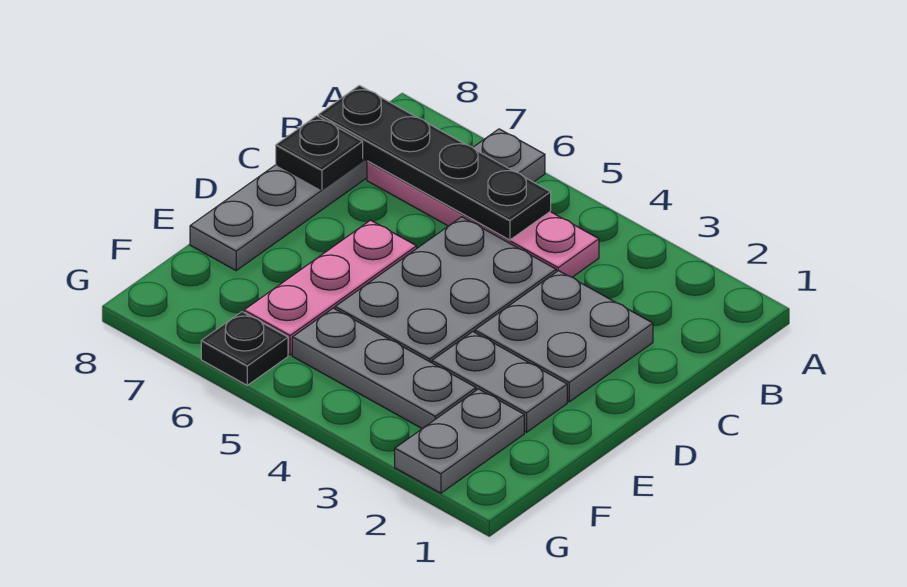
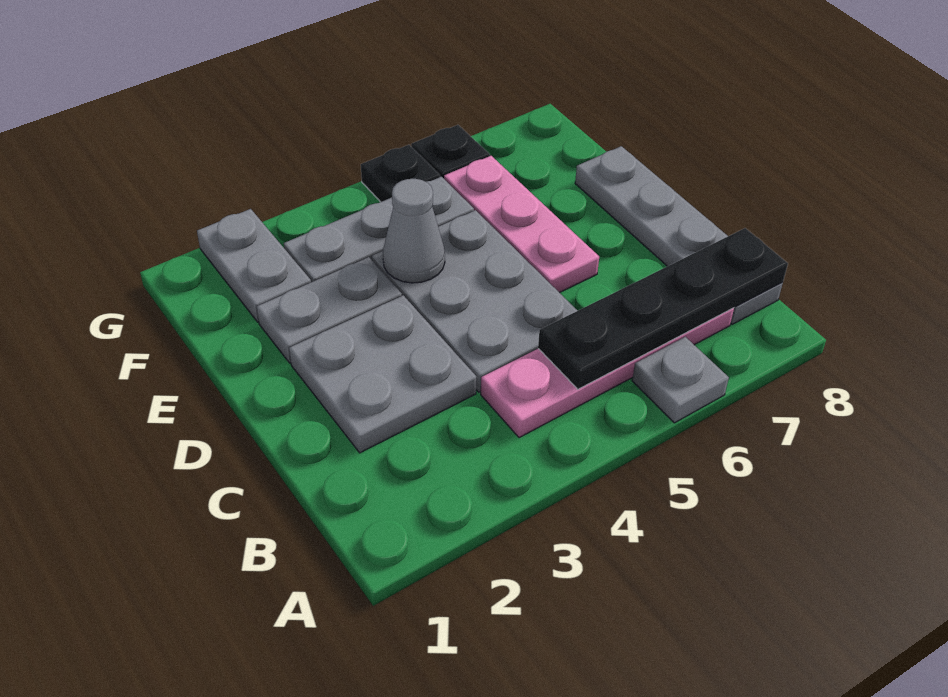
black 1x1 plate [276,116,363,190] -> black 1x1 plate moved to [361,145,440,202]
none -> grey 1x1 cone [383,179,445,283]

